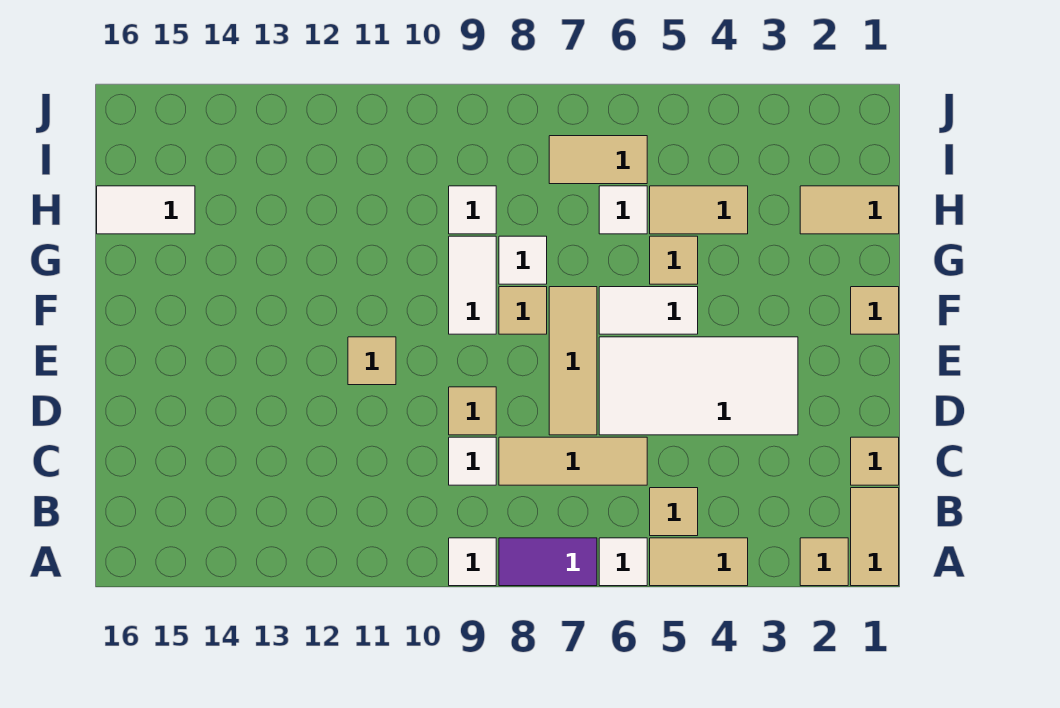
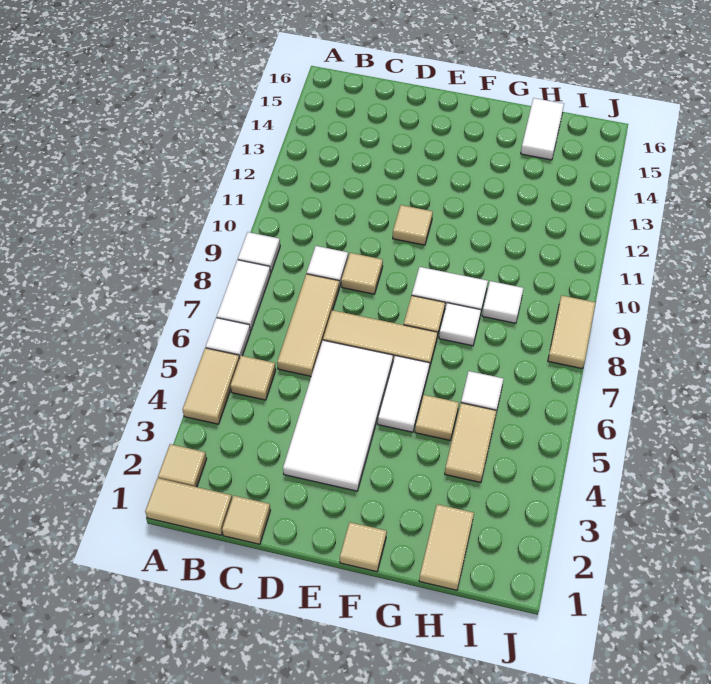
purple 1x2 tile [499,538,597,586] -> white 1x2 tile [217,260,271,331]
tan 1x2 tile [549,136,647,184] -> tan 1x2 tile moved to [548,295,596,369]

